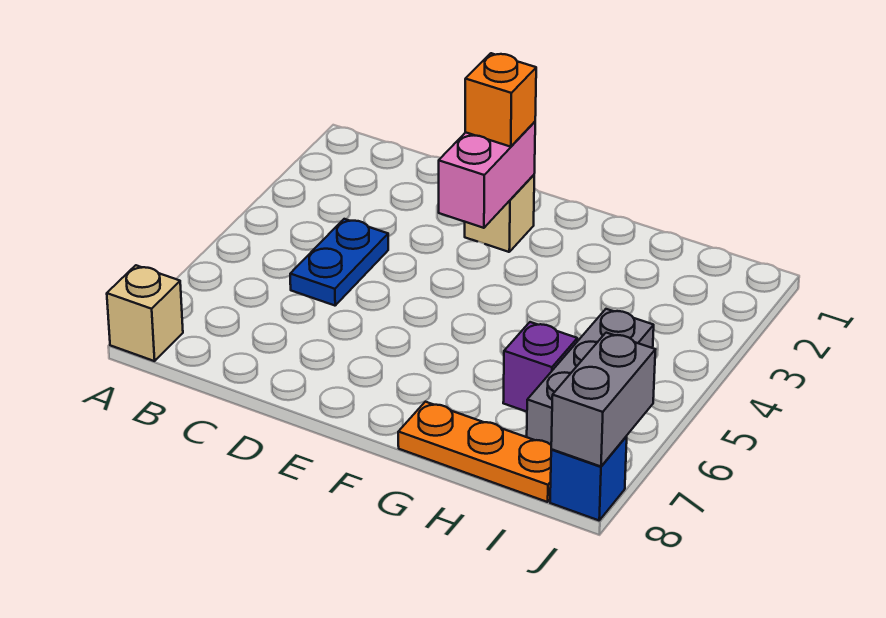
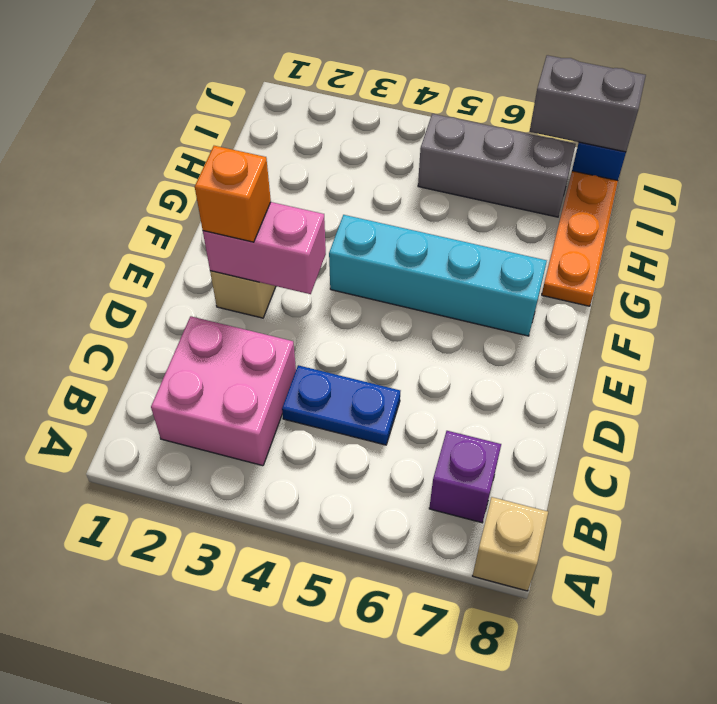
none -> pink 2x2 brick [151,316,296,466]
none -> cyan 1x4 brick [329,215,547,336]
purple 1x1 brick [503,322,577,412] -> purple 1x1 brick moved to [429,431,501,523]

